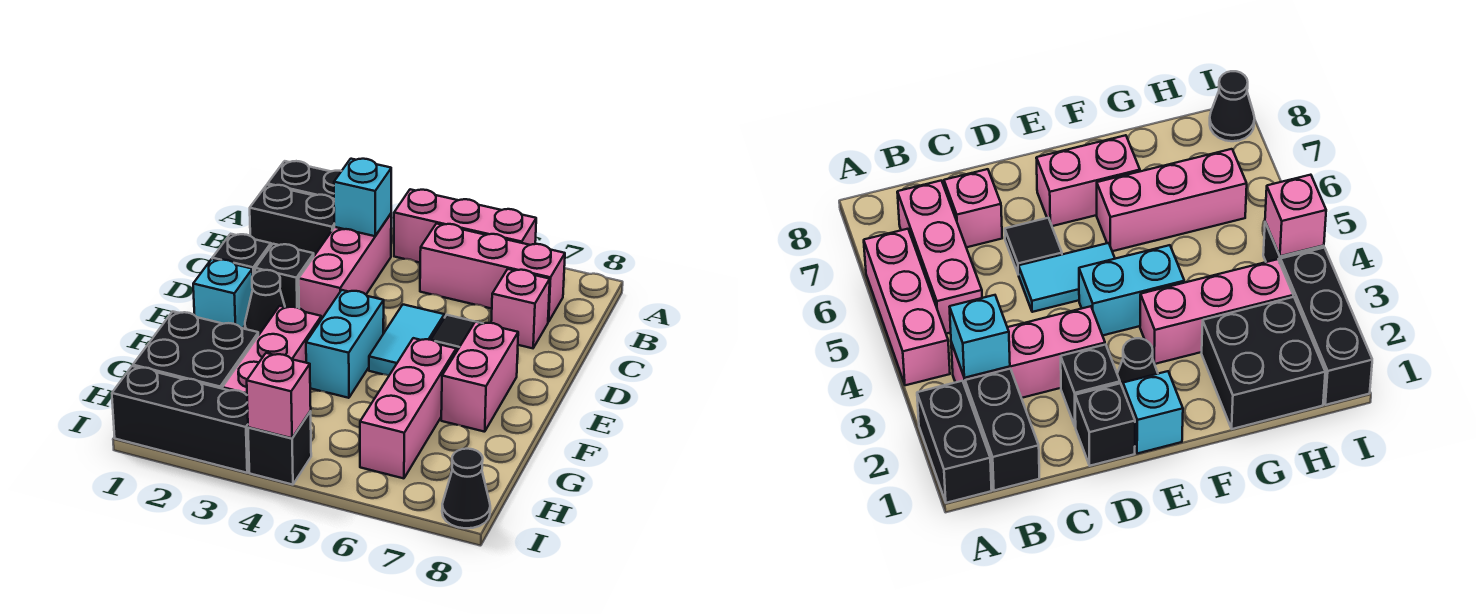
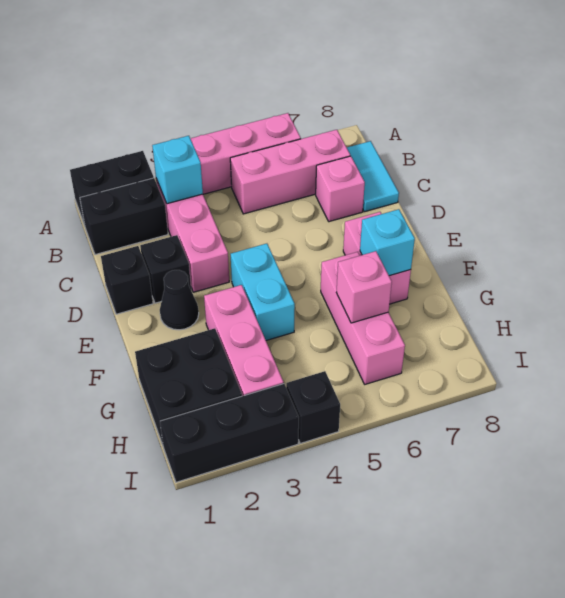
cyan 1x2 tile [369,305,444,376] -> cyan 1x2 tile moved to [347,141,399,212]
black 1x1 tile [431,315,475,352] -> none
cyan 1x1 brick [193,259,253,328] -> cyan 1x1 brick moved to [360,209,415,276]
pink 1x1 brick [247,353,311,438] -> pink 1x1 brick moved to [336,251,392,323]
black 1x1 cone [442,449,490,528] -> none

